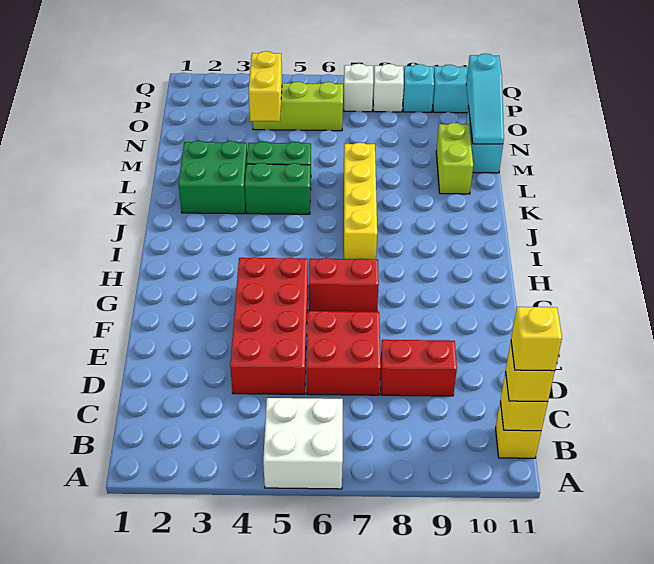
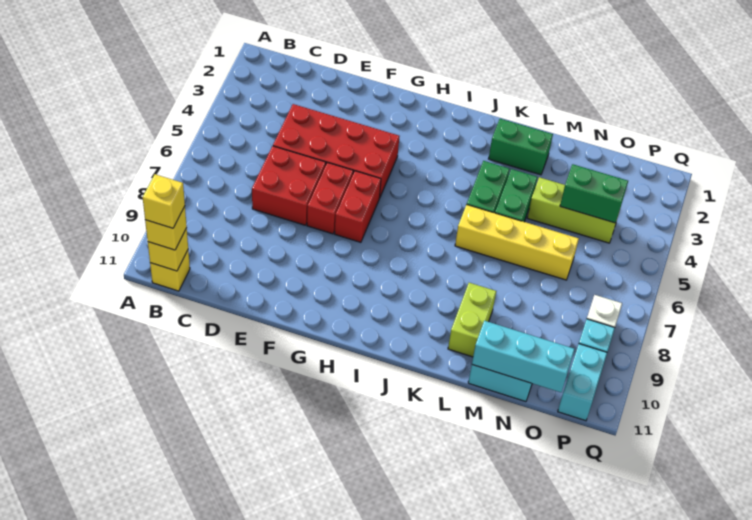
white 2x2 brick [263,398,343,489] -> none
red 1x2 brick [380,340,457,396] -> red 1x2 brick moved to [307,162,353,234]
yellow 1x4 brick [344,142,377,259] -> yellow 1x4 brick moved to [455,205,579,280]
green 2x2 brick [178,141,247,214] -> green 1x2 brick [489,119,553,175]
lime 1x2 brick [436,123,473,194] -> lime 1x2 brick turned to [448,283,496,357]
cyan 1x3 slope [466,54,504,144] -> cyan 1x3 brick [472,321,575,392]
yellow 1x2 brick [248,51,282,121] -> green 1x2 brick [560,164,628,223]
lime 1x3 brick [253,82,343,131] -> lime 1x3 brick turned to [527,177,619,243]
white 1x1 brick [344,64,373,112] -> none

